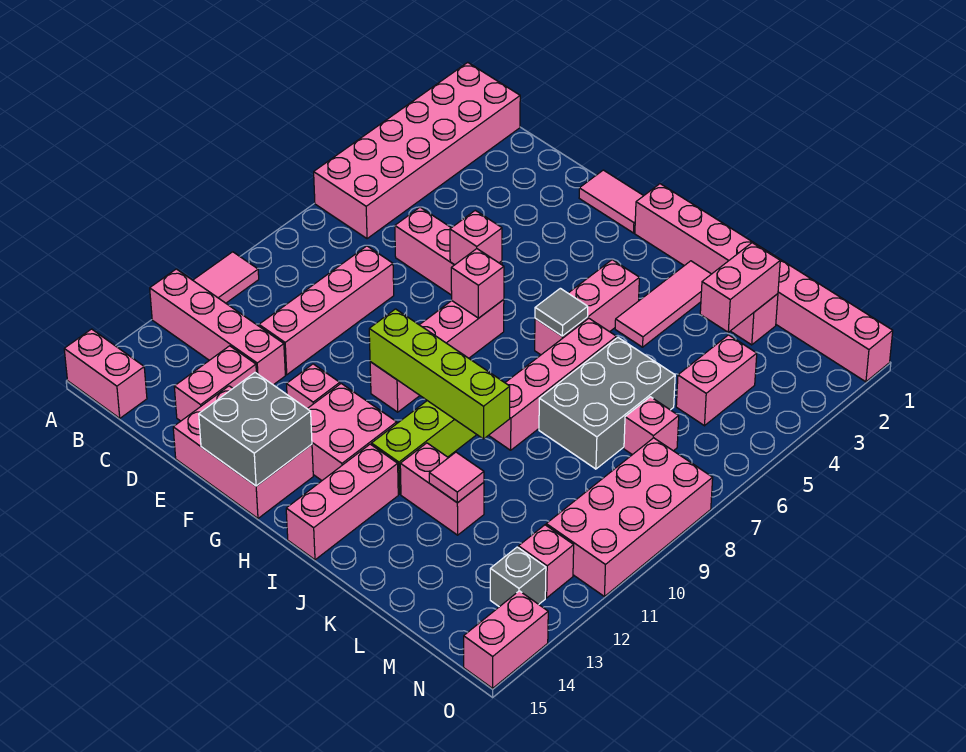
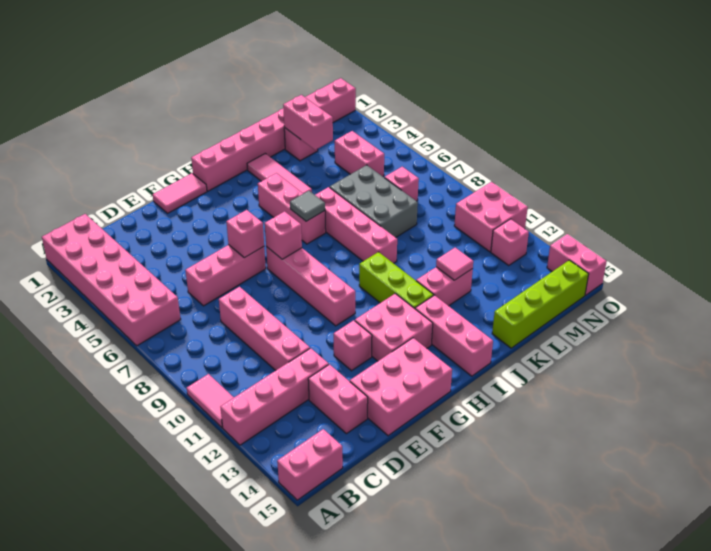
grey 2x2 brick [199,373,312,486] -> none
lime 1x4 brick [369,309,510,439] -> lime 1x4 brick moved to [492,260,589,348]
pink 2x4 brick [546,438,713,596] -> pink 2x2 brick [454,182,528,252]
grey 1x1 brick [490,547,546,607] -> none

